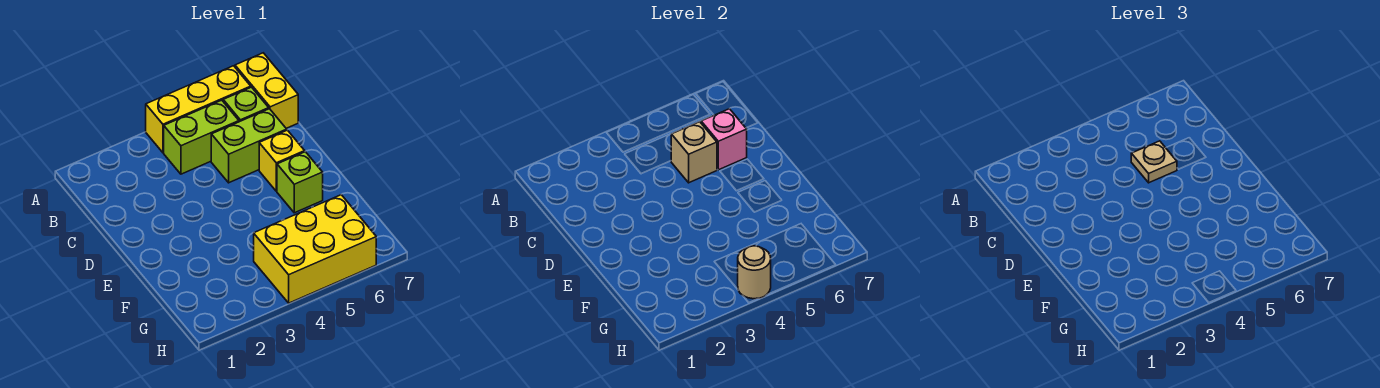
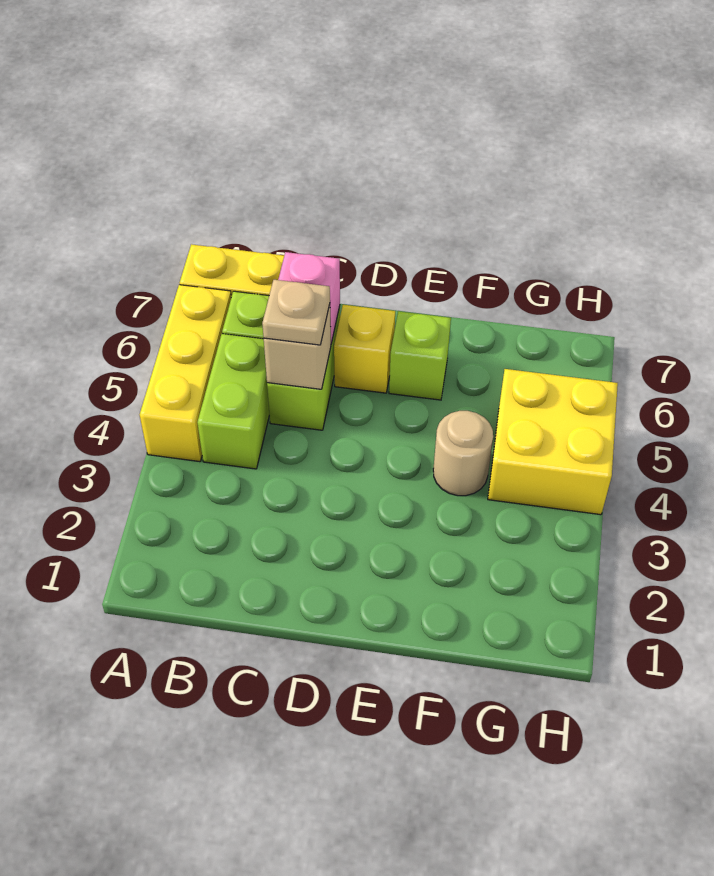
yellow 2x3 brick [254,195,376,303] -> yellow 2x2 brick [488,369,618,515]
tan 1x1 round brick [738,246,771,299] -> tan 1x1 round brick moved to [433,411,493,496]

